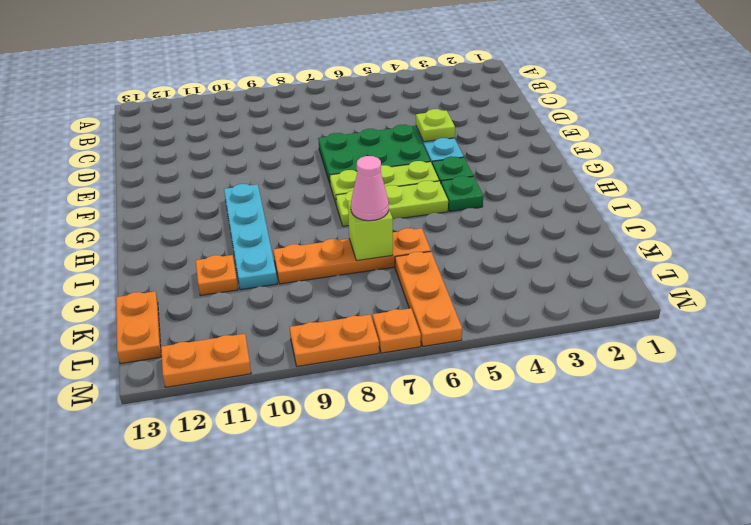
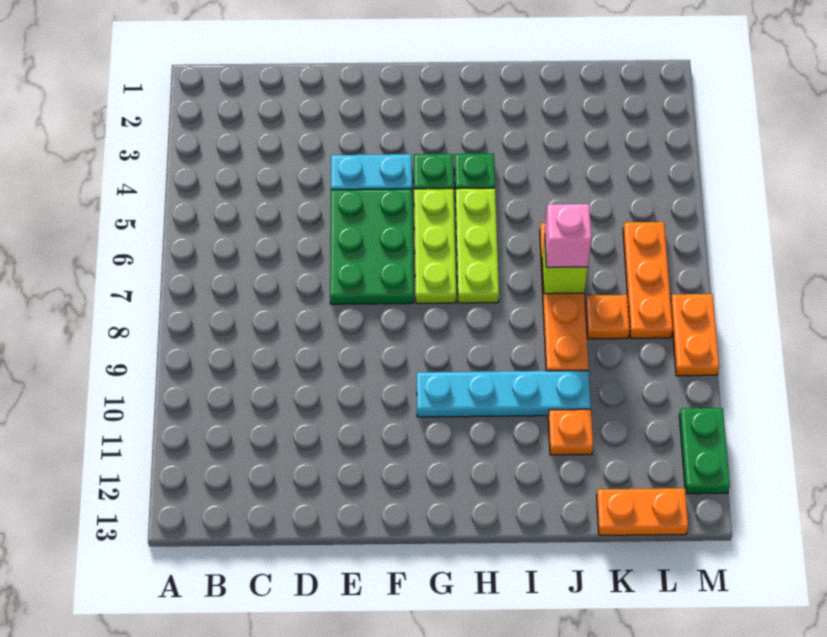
lime 1x1 plate [416,109,455,142] -> none
pink 1x1 cone [351,156,389,221] -> pink 1x1 brick [545,204,591,267]
orange 1x3 plate [395,252,462,346] -> orange 1x3 plate turned to [623,222,673,338]
orange 1x1 plate [373,308,421,353] -> orange 1x1 plate moved to [586,295,630,339]
orange 1x2 plate [161,334,251,387] -> green 1x2 plate [679,408,730,494]

